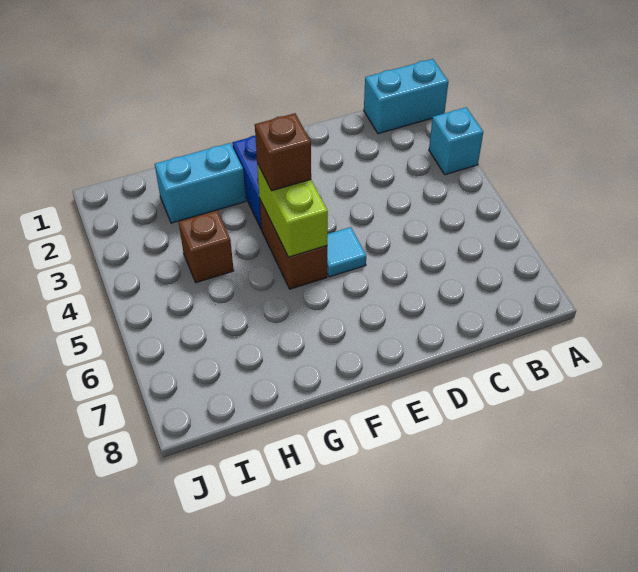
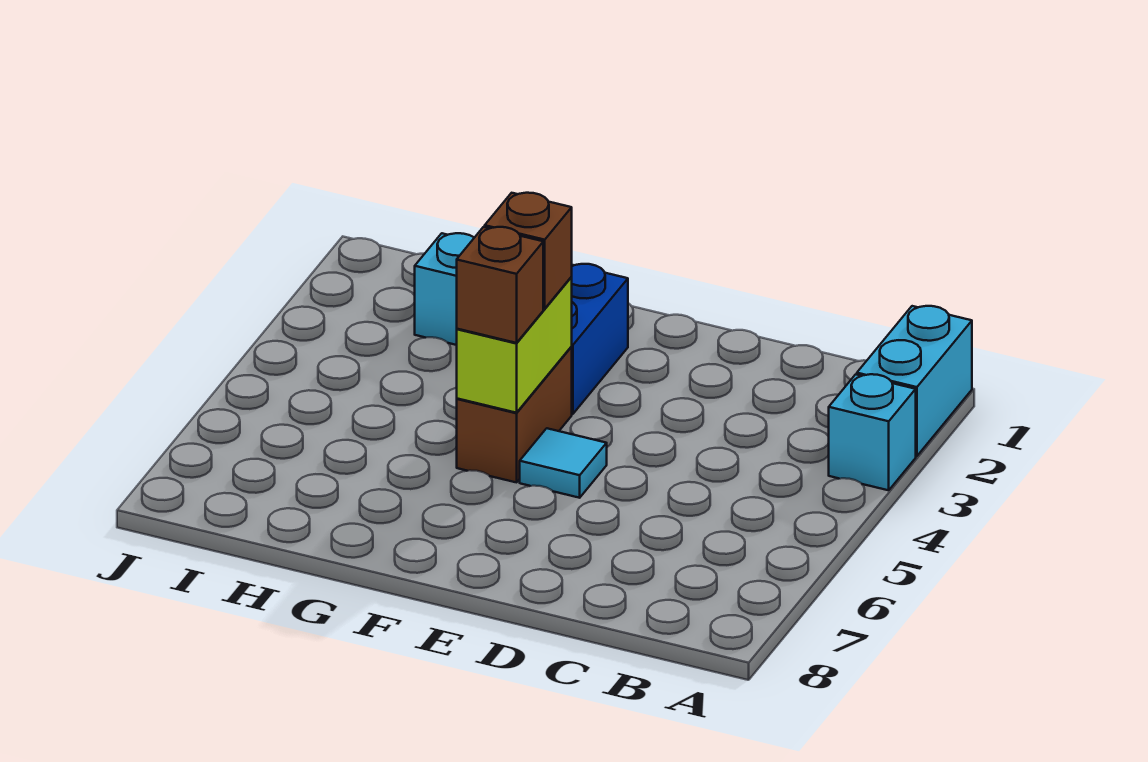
cyan 1x2 brick [364,59,449,134] -> cyan 1x2 brick turned to [857,306,972,456]
brown 1x1 brick [179,211,234,283] -> brown 1x1 brick moved to [457,227,543,343]

